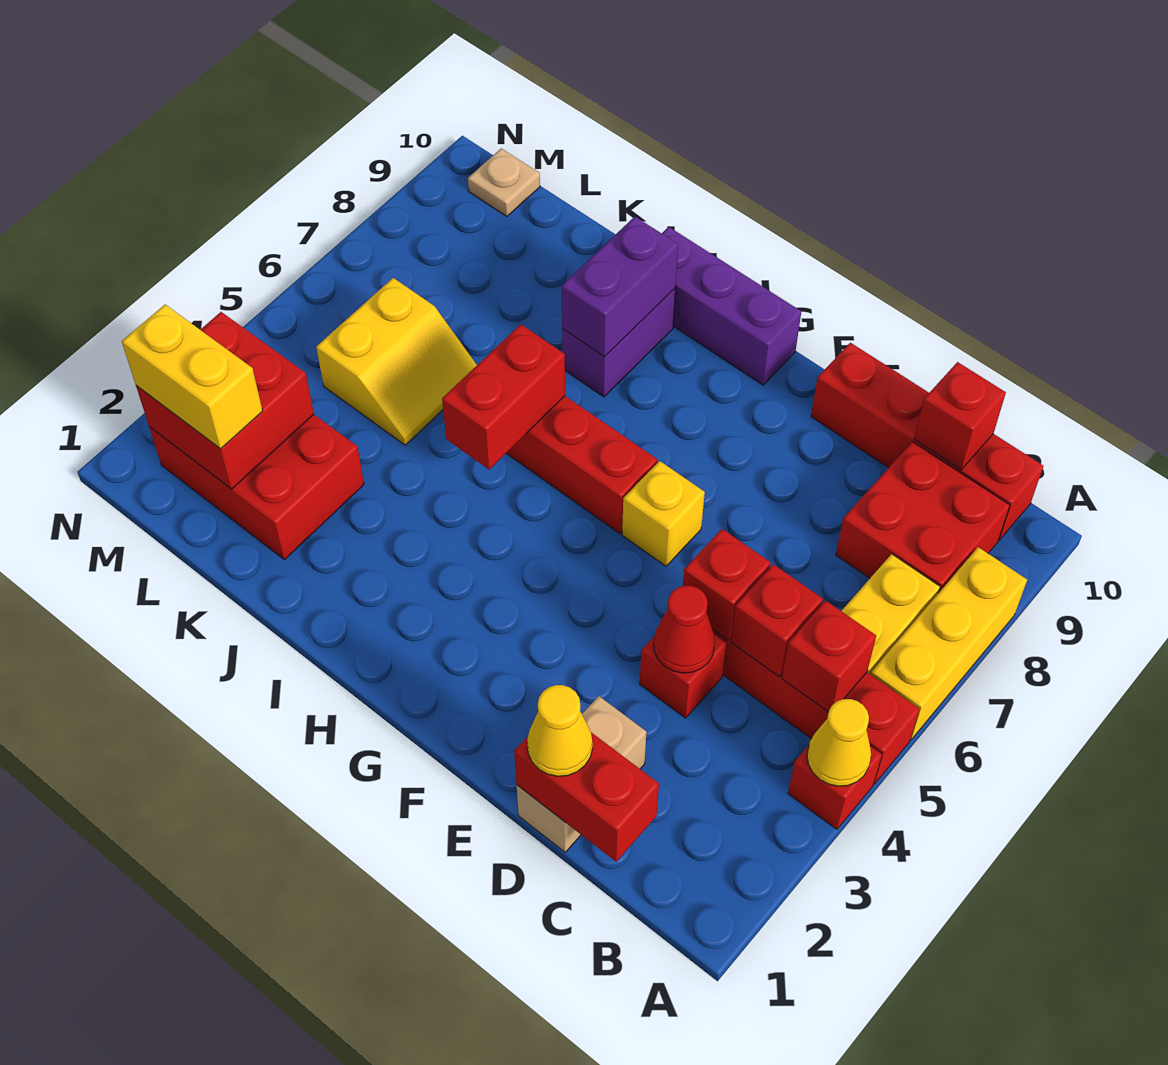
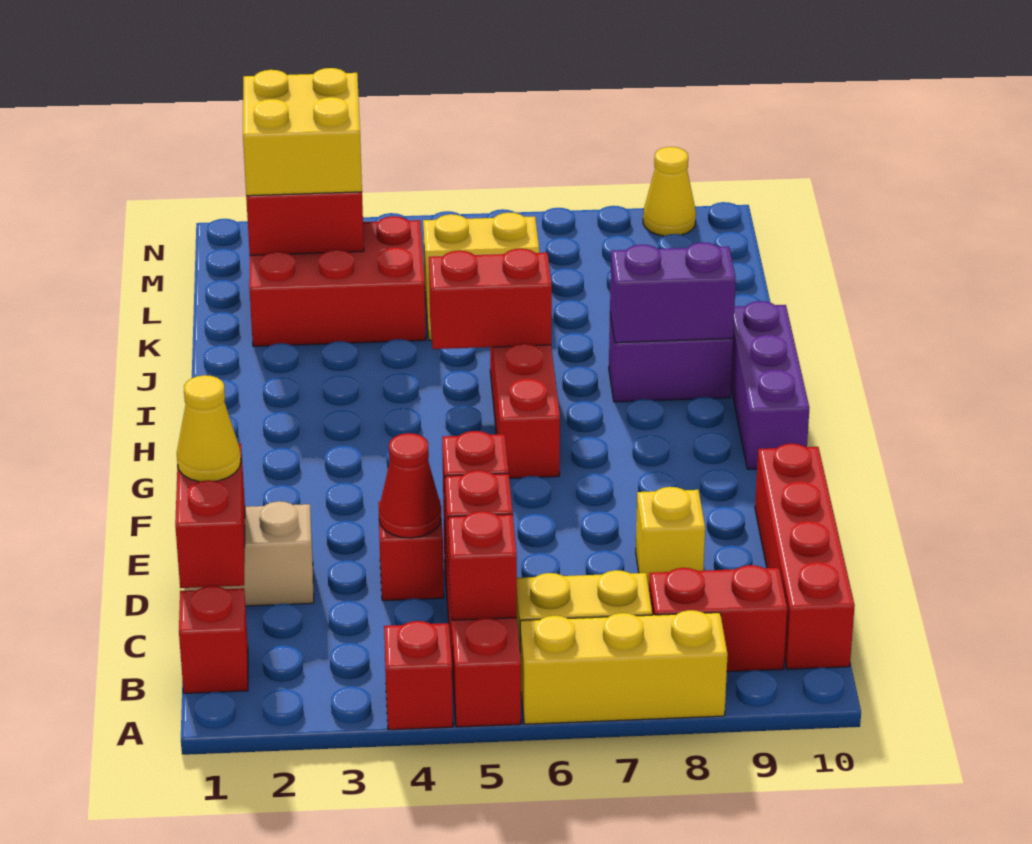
yellow 1x1 cone [807,699,871,786] -> yellow 1x1 cone moved to [643,147,696,236]
red 2x2 brick [836,442,1010,592] -> red 1x2 brick [649,565,787,672]
red 1x1 brick [914,362,1006,470] -> red 1x1 brick moved to [179,586,248,693]
yellow 1x1 brick [622,461,705,566] -> yellow 1x1 brick moved to [636,487,705,587]
red 2x3 brick [149,415,364,560] -> red 2x3 brick turned to [249,216,426,346]
yellow 1x2 brick [122,304,263,449] -> yellow 2x2 brick [243,68,362,196]
tan 1x1 plate [468,148,540,217] -> none

